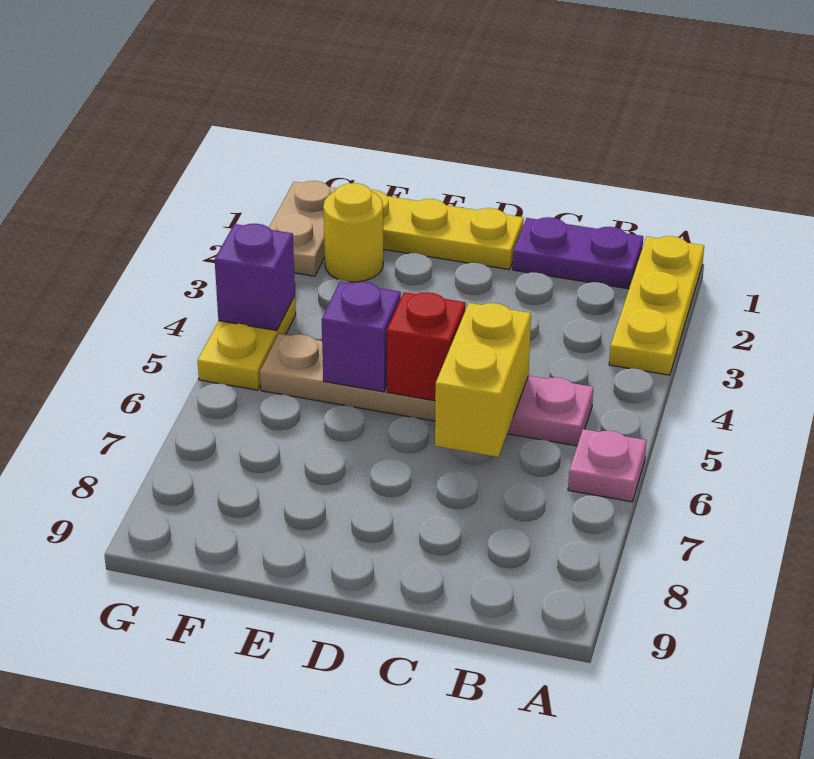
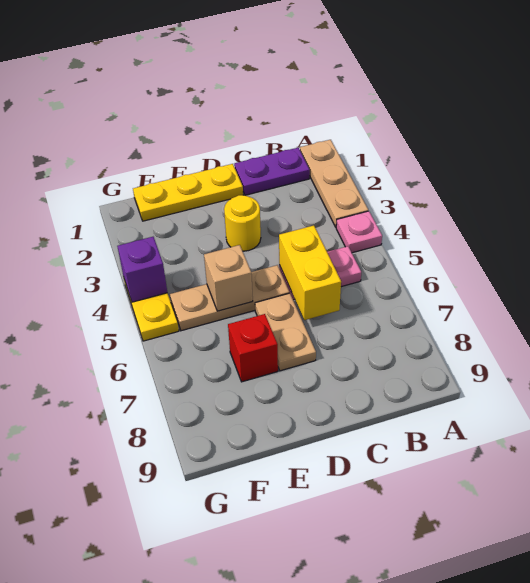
yellow 1x3 plate [609,236,704,375] -> tan 1x3 plate [300,140,368,227]
pink 1x1 plate [568,429,647,502] -> pink 1x1 plate moved to [336,211,382,253]
red 1x1 brick [387,292,466,401] -> red 1x1 brick moved to [228,314,278,382]
purple 1x1 brick [322,282,401,392] -> tan 1x1 brick [204,245,253,311]
yellow 1x1 round brick [323,183,383,282] -> yellow 1x1 round brick moved to [224,195,261,251]
tan 1x2 plate [269,181,337,276] -> tan 1x2 plate moved to [255,293,316,371]

